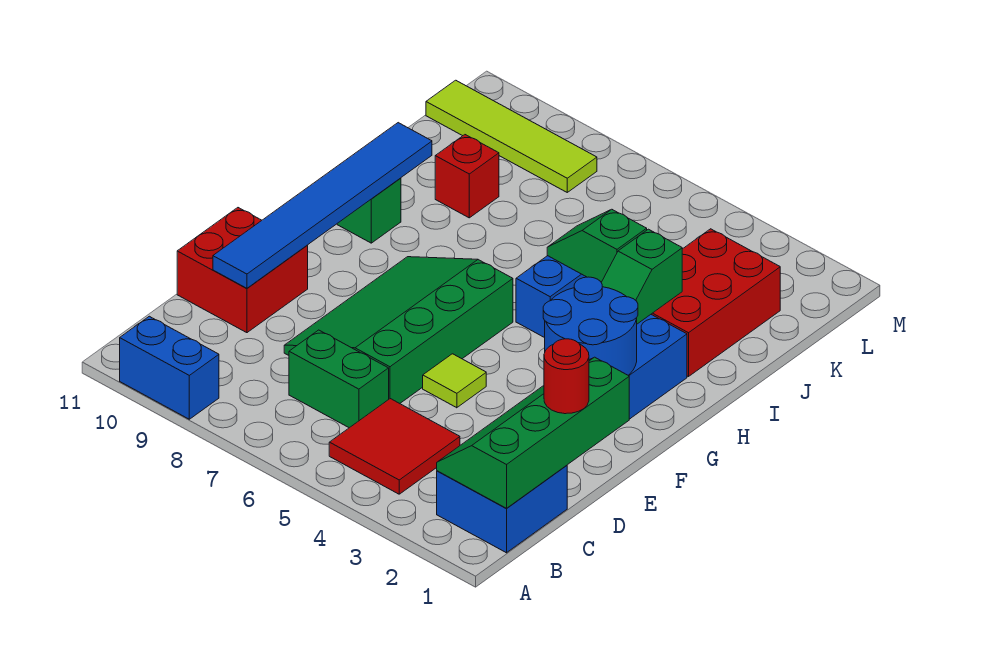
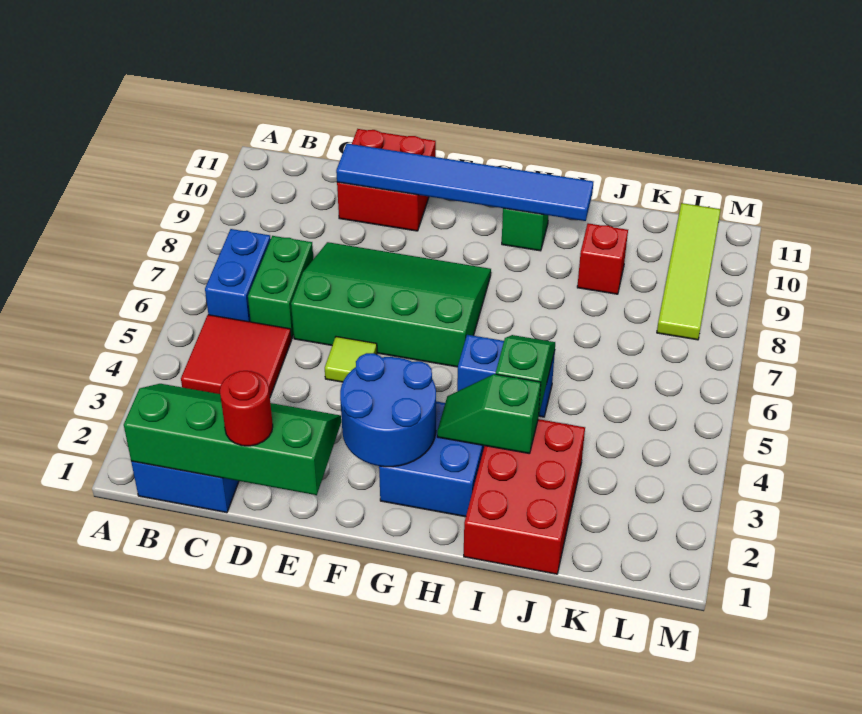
blue 1x2 brick [120,316,219,419] -> blue 1x2 brick moved to [205,229,271,322]
red 2x3 brick [651,229,780,377] -> red 2x3 brick turned to [464,419,585,574]

